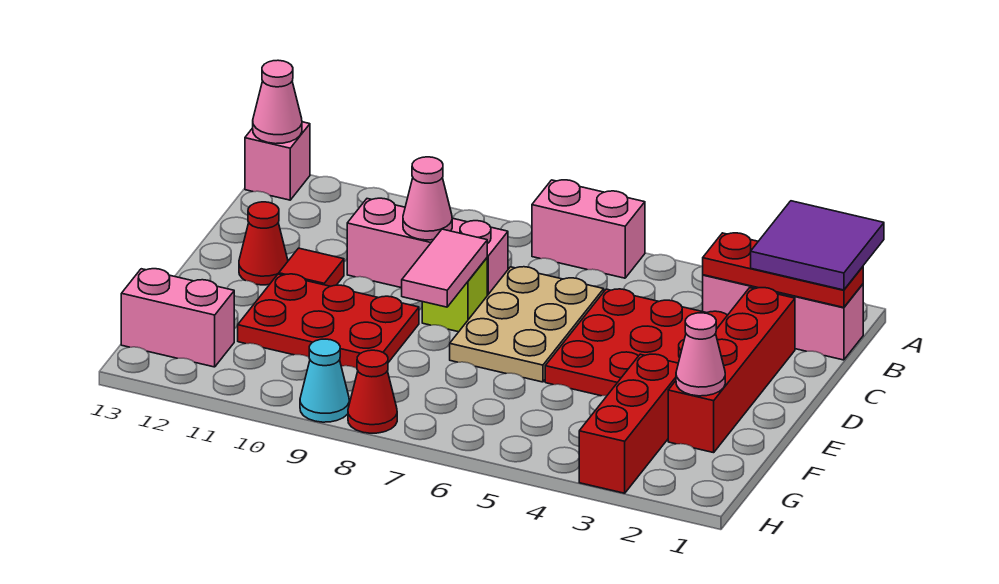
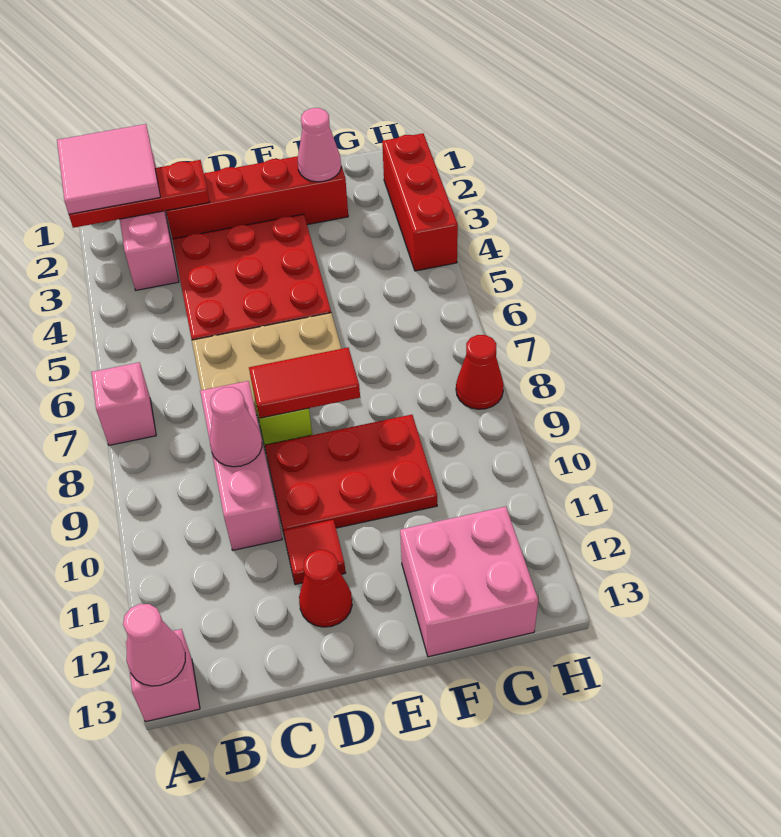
purple 2x2 tile [751,201,884,290] -> pink 2x2 tile [57,124,160,214]
pink 1x2 brick [532,180,645,278] -> pink 1x1 brick [91,362,156,445]
red 1x3 plate [703,233,863,308] -> red 1x3 plate turned to [69,160,209,228]
pink 1x2 tile [402,229,487,307] -> red 1x2 tile [249,348,360,418]
red 2x3 plate [238,274,419,368] -> red 2x3 plate turned to [265,415,437,533]
red 1x3 brick [579,354,678,493] -> red 1x3 brick turned to [382,133,458,271]
pink 1x2 brick [121,269,234,367] -> pink 2x2 brick [400,507,538,657]
cyan 1x1 cone [300,339,349,422] -> none

